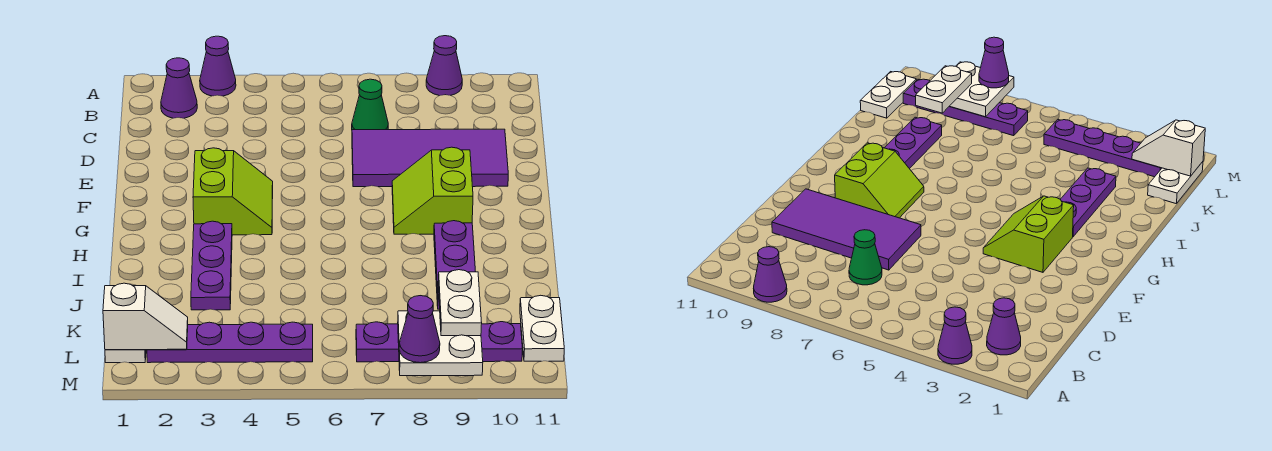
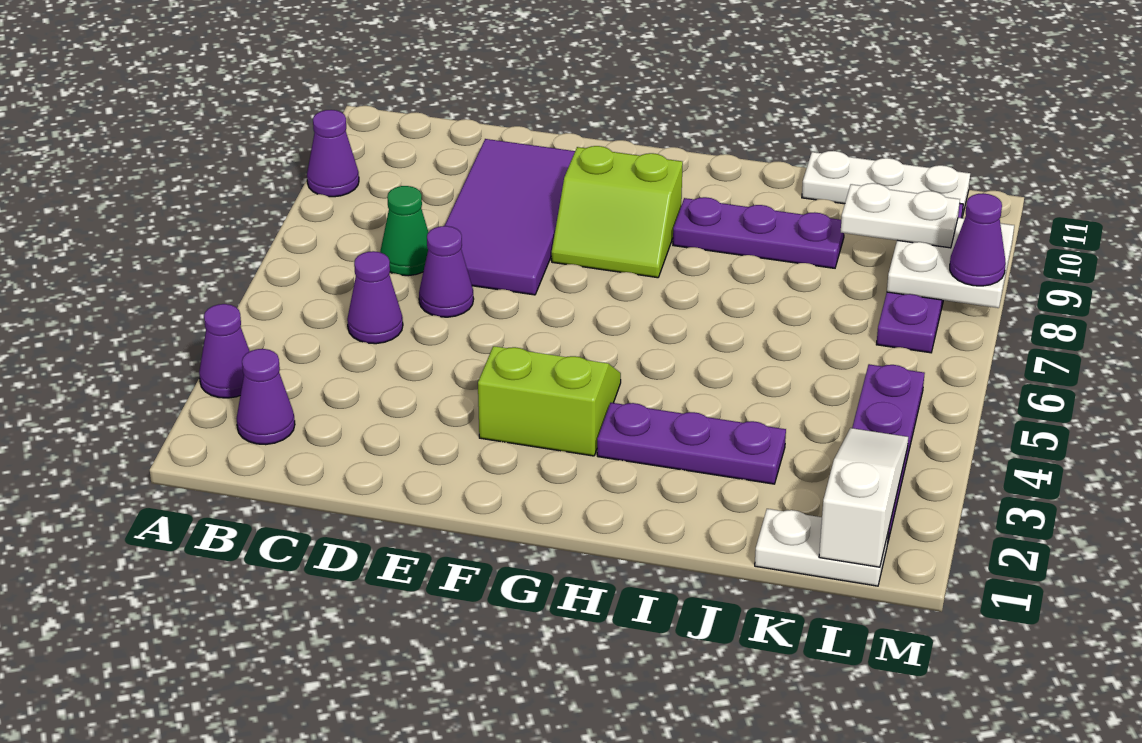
none -> purple 1x1 cone [347,251,403,344]
none -> purple 1x1 cone [419,226,474,317]
white 1x2 plate [520,295,564,361] -> white 1x3 plate [802,151,970,217]
white 1x2 slope [103,283,188,350] -> white 1x3 slope [819,428,908,567]

